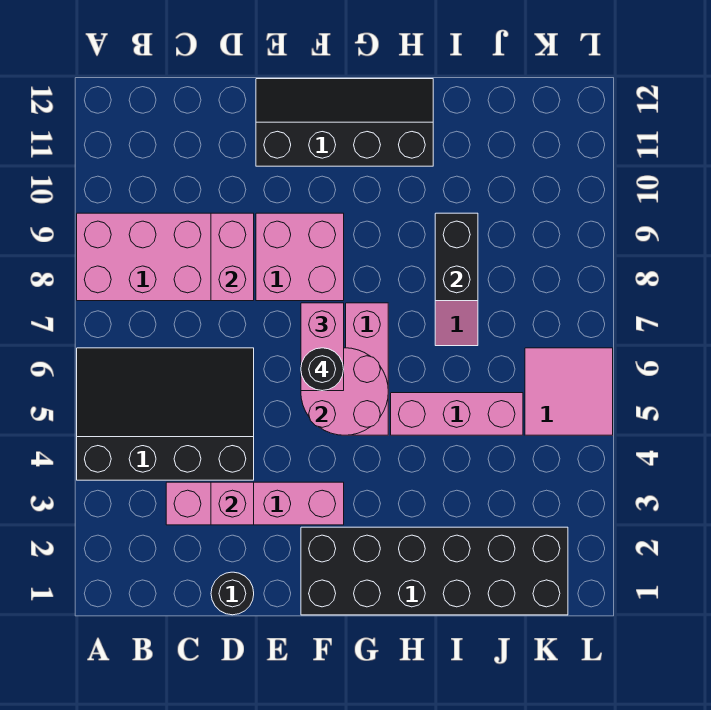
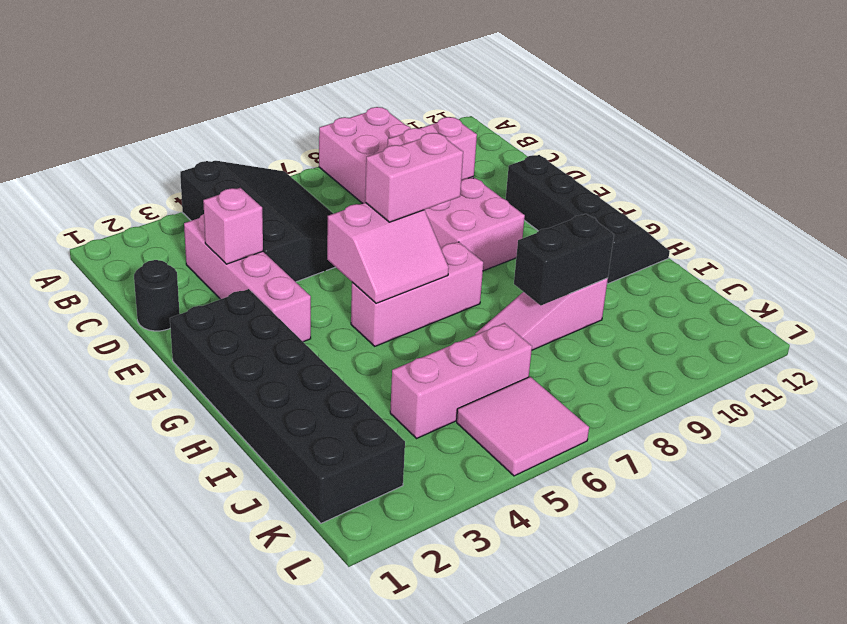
pink 2x2 round brick [301,348,388,435] -> pink 2x2 slope [327,203,449,303]
black 1x1 round brick [301,348,344,391] -> none
pink 1x3 brick [391,393,523,435] -> pink 1x3 brick turned to [390,323,532,438]

